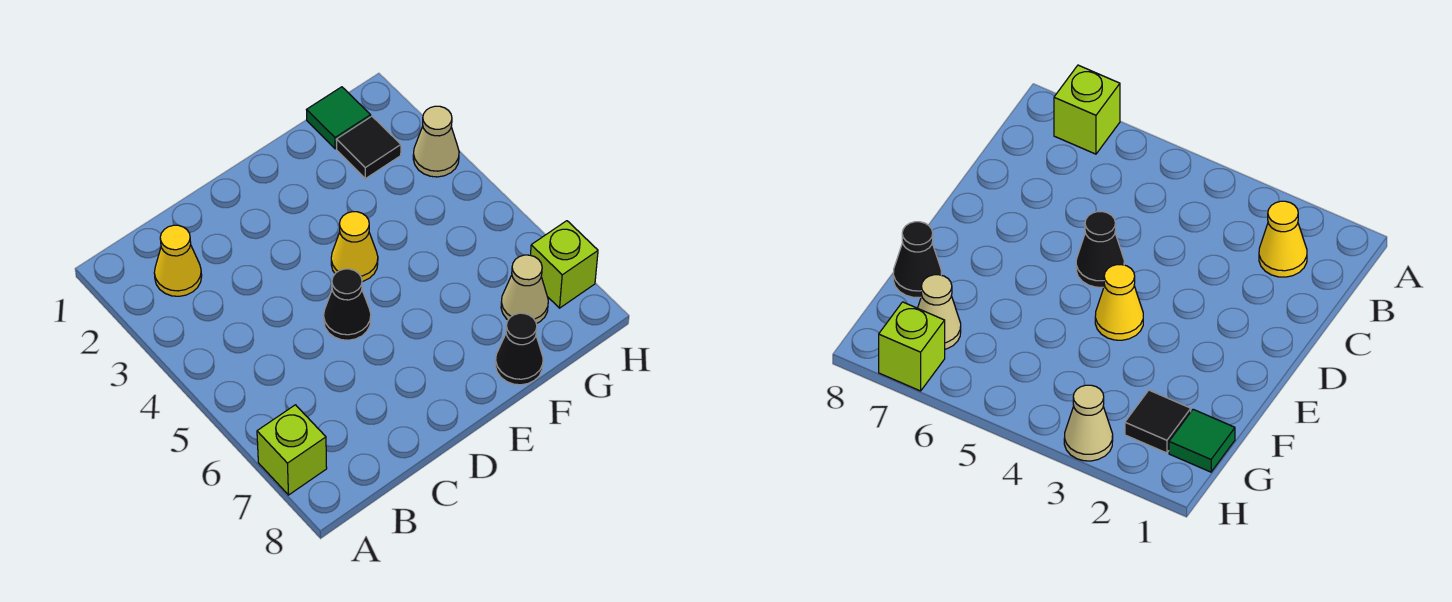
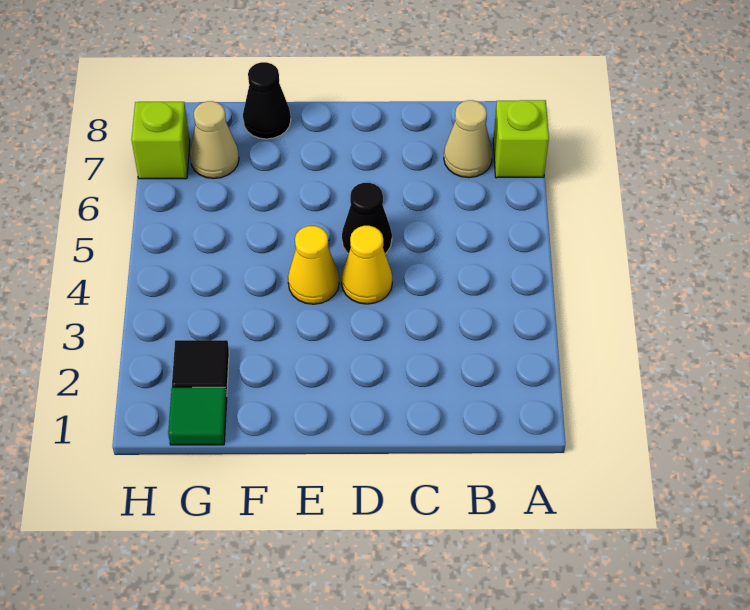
yellow 1x1 cone [154,225,202,296] -> yellow 1x1 cone moved to [342,226,392,304]
tan 1x1 cone [413,106,459,177] -> tan 1x1 cone moved to [444,100,492,178]

